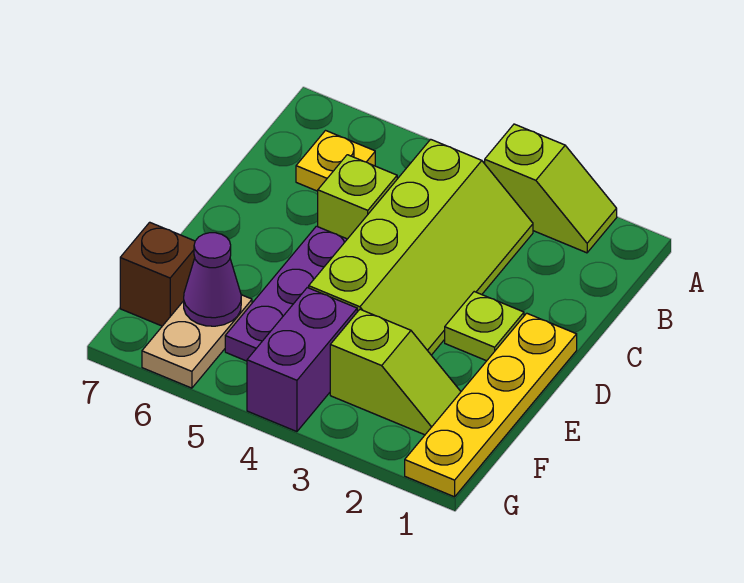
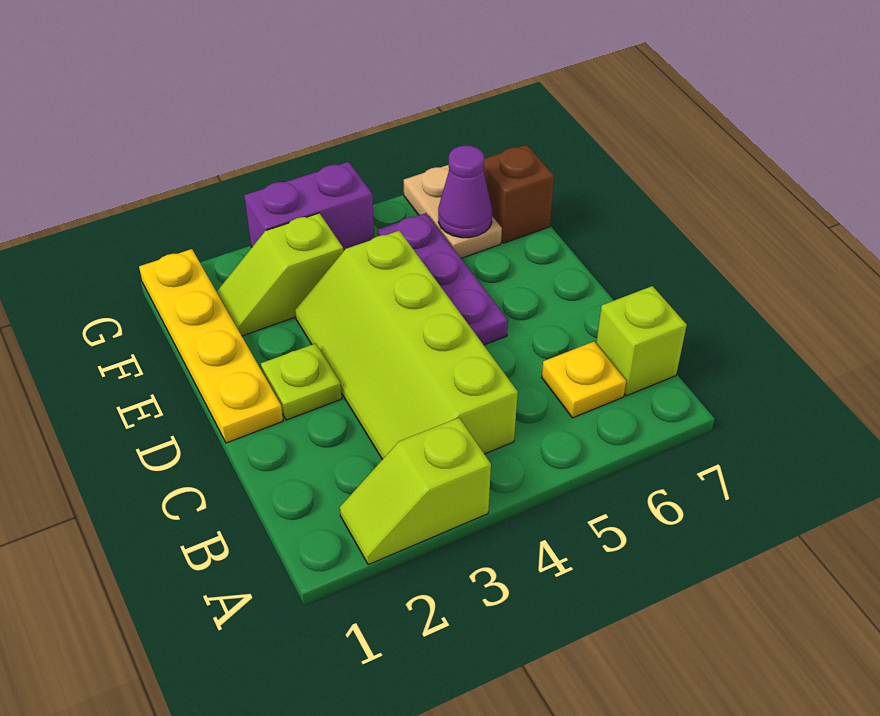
lime 1x1 brick [318,155,397,239] -> lime 1x1 brick moved to [596,286,687,396]
purple 1x2 brick [247,288,357,432] -> purple 1x2 brick turned to [244,162,374,251]

